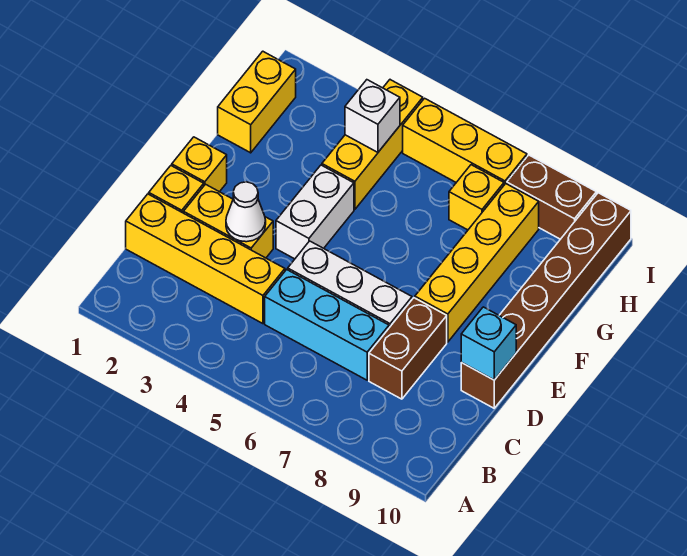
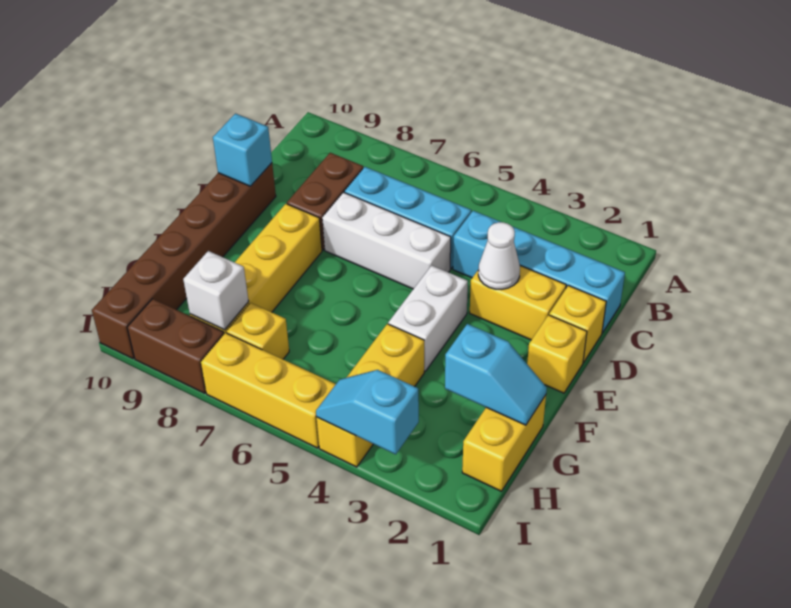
yellow 1x4 brick [126,194,285,324] -> cyan 1x4 brick [453,211,625,333]
none -> cyan 1x2 slope [445,324,547,425]
white 1x1 brick [345,80,400,152] -> white 1x1 brick moved to [183,251,249,330]
none -> cyan 1x2 slope [316,370,419,454]

